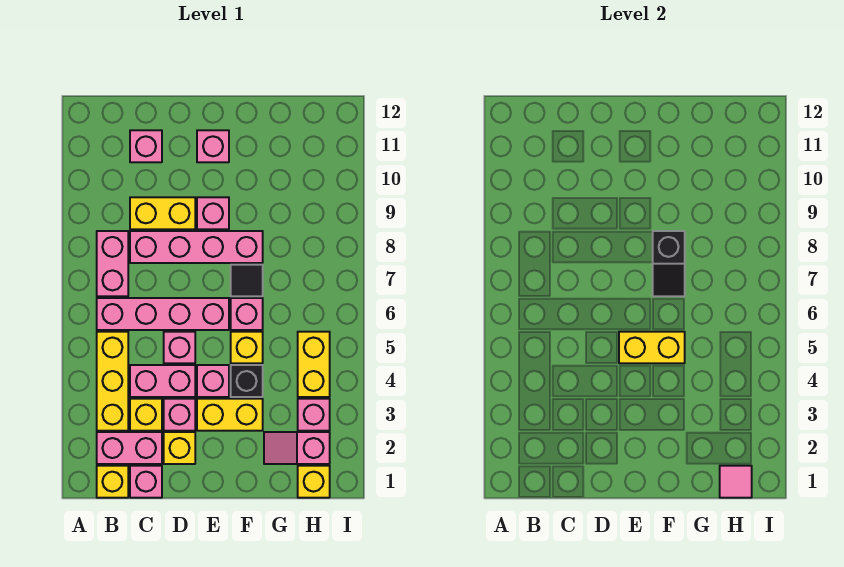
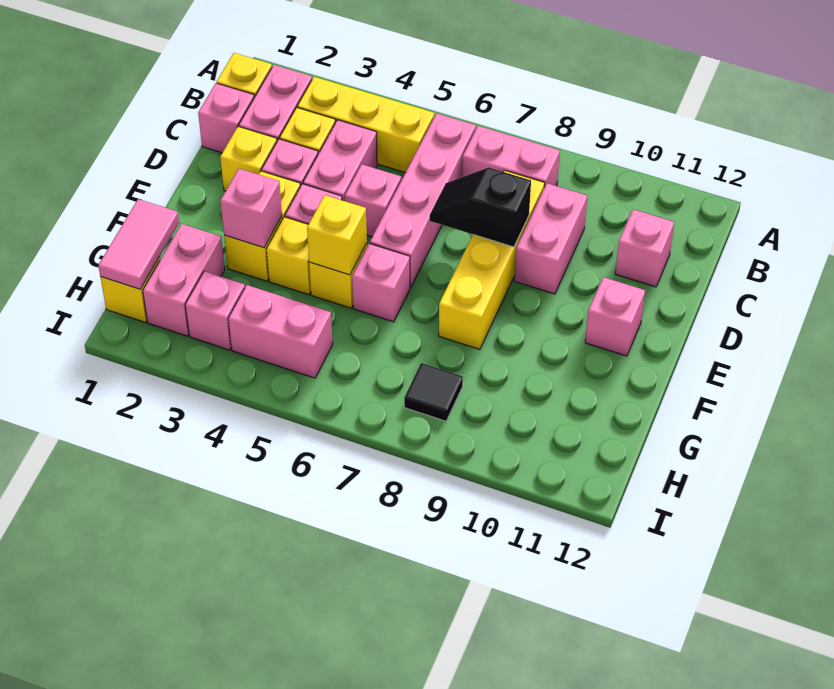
pink 1x4 brick [130,231,263,263] -> yellow 1x4 brick [439,170,545,349]
yellow 1x2 brick [130,197,195,229] -> pink 1x2 brick [514,183,587,294]
yellow 1x2 brick [619,332,685,363] -> yellow 1x1 brick [307,195,367,275]
pink 1x1 brick [197,197,229,229] -> pink 1x1 brick moved to [221,169,282,248]
black 1x1 brick [231,365,263,397] -> yellow 1x1 brick [267,217,311,295]
black 1x1 tile [231,265,263,296] -> black 1x1 tile moved to [404,363,463,421]
black 1x2 slope [653,231,685,296] -> black 1x2 slope moved to [430,167,531,247]
pink 1x2 slope [264,432,330,464] -> pink 1x2 brick [143,224,225,336]
pink 1x1 tile [720,466,752,498] -> pink 1x2 tile [98,199,179,289]
yellow 1x2 brick [298,332,330,397] -> pink 1x2 brick [228,285,333,378]

